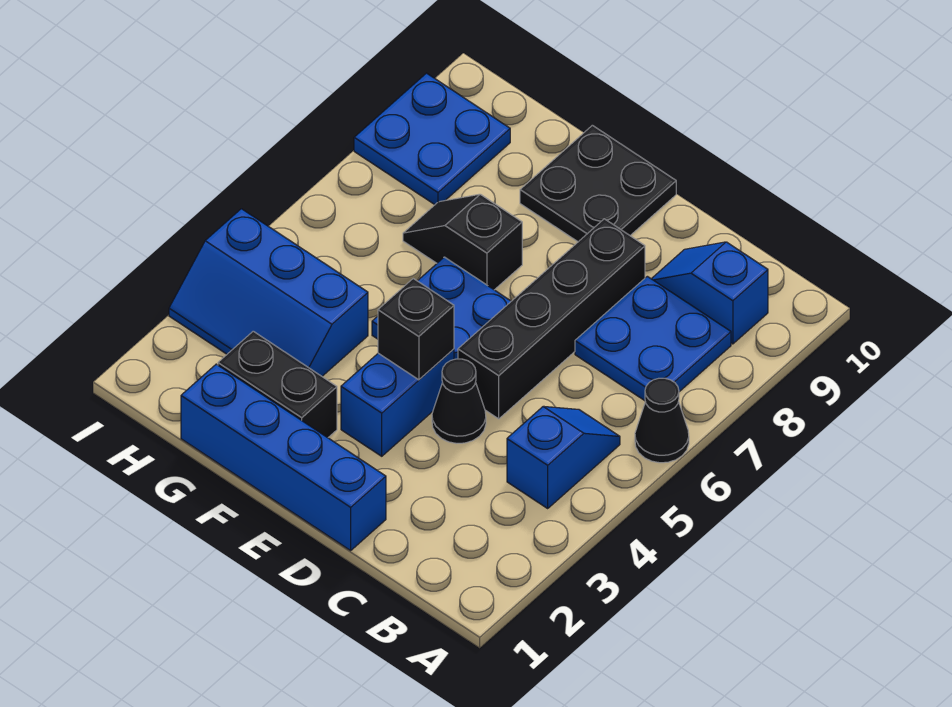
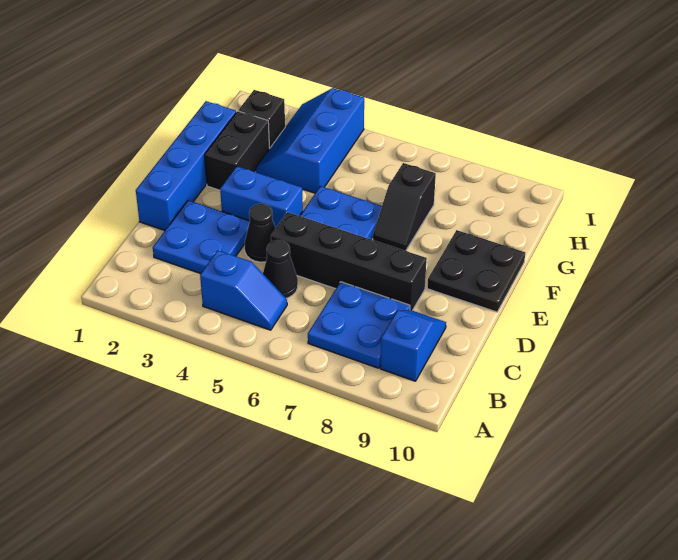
black 1x1 cone [635,378,689,463] -> black 1x1 cone moved to [263,240,298,298]
black 1x1 brick [378,279,454,380] -> black 1x1 brick moved to [238,90,285,148]
black 1x2 slope [403,194,522,290] -> black 1x2 slope turned to [373,163,436,251]
blue 2x2 plate [354,73,510,205] -> blue 2x2 plate moved to [153,200,250,274]

